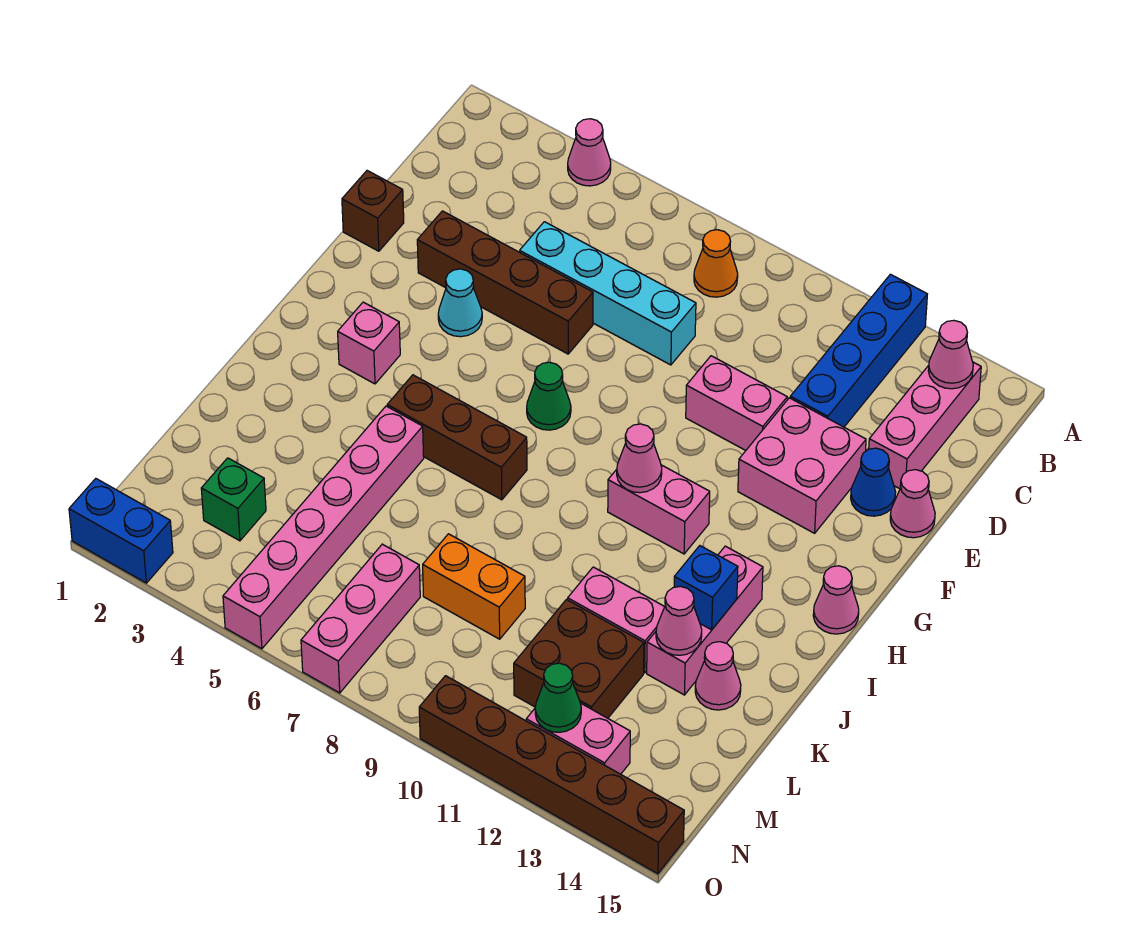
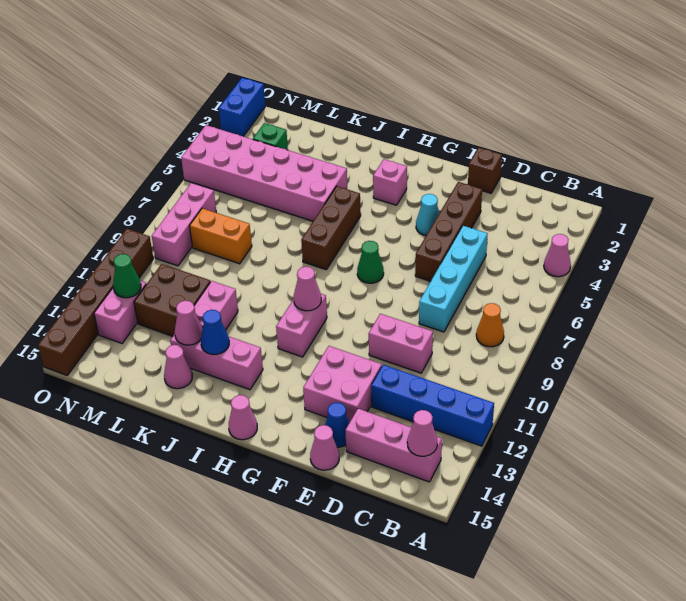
pink 1x2 brick [686,356,787,450] -> pink 1x2 brick turned to [369,314,433,373]
pink 1x6 brick [223,406,424,649] -> pink 2x6 brick [181,125,347,221]
blue 1x1 brick [674,546,738,630] -> blue 1x1 cone [201,310,229,355]
orange 1x2 brick [423,534,525,639] -> orange 1x2 brick turned to [190,208,252,264]
pink 1x3 brick [301,544,420,693] -> pink 1x3 brick turned to [152,183,216,266]

